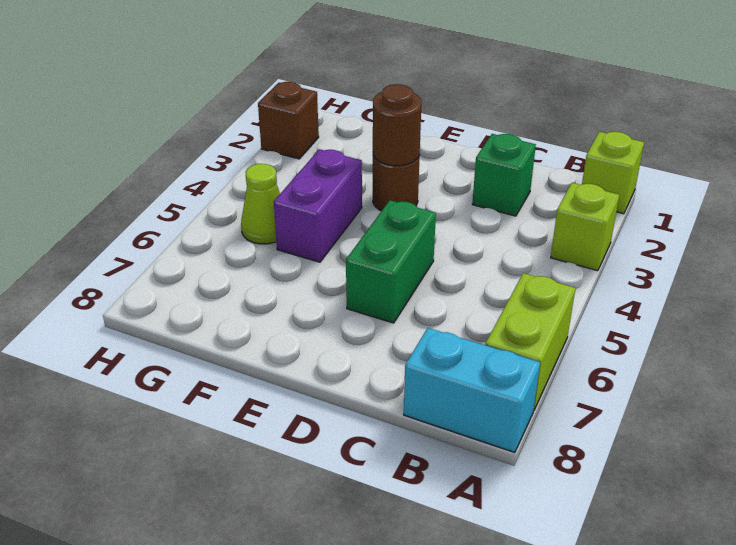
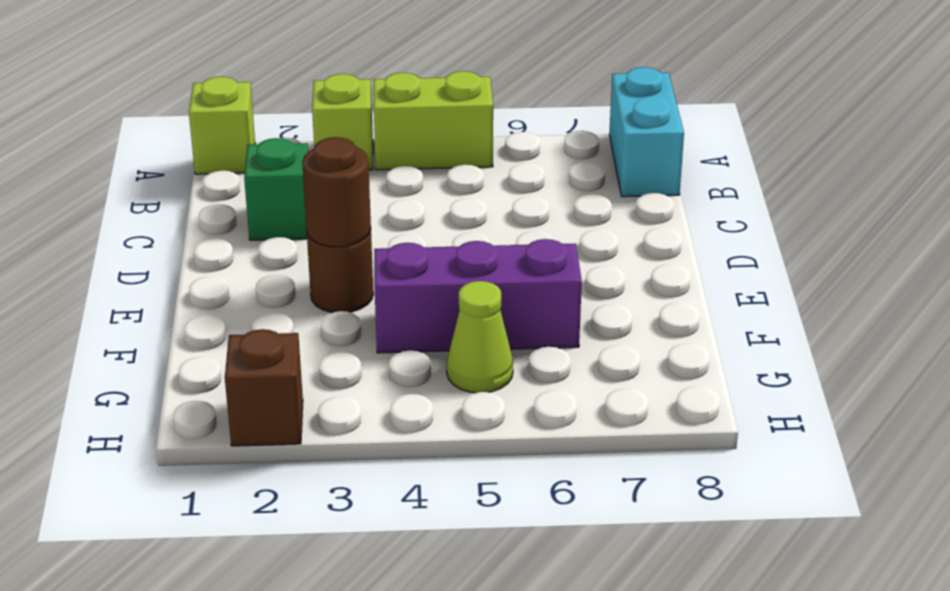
lime 1x2 brick [485,273,575,409] -> lime 1x2 brick moved to [374,71,493,170]
green 1x2 brick [346,200,436,323] -> none
purple 1x2 brick [274,149,362,262] -> purple 1x3 brick [374,239,582,353]

